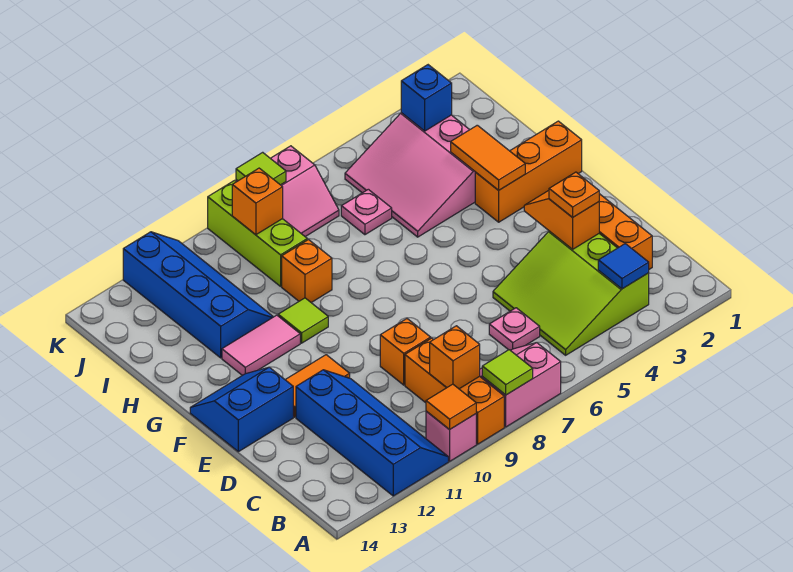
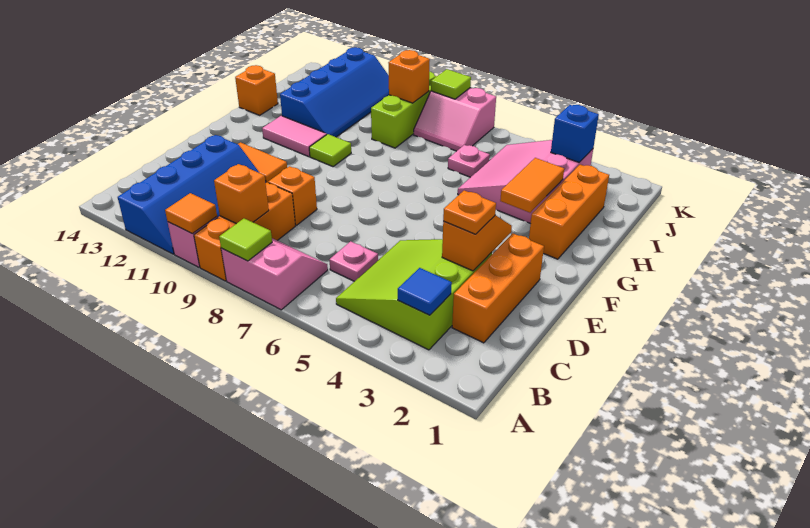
blue 2x2 slope [190,367,293,452] -> none
orange 1x3 brick [475,121,582,222] -> orange 1x3 brick turned to [529,164,609,259]
orange 1x1 brick [282,240,332,302] -> orange 1x1 brick moved to [235,65,278,115]

